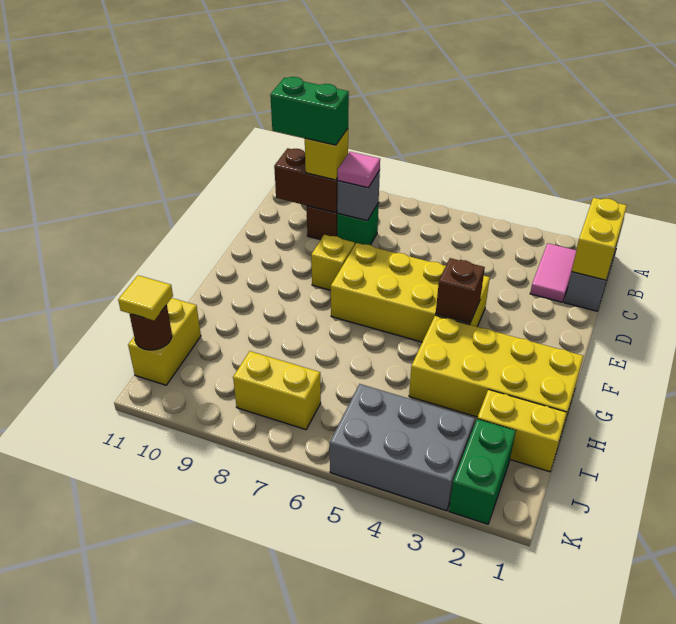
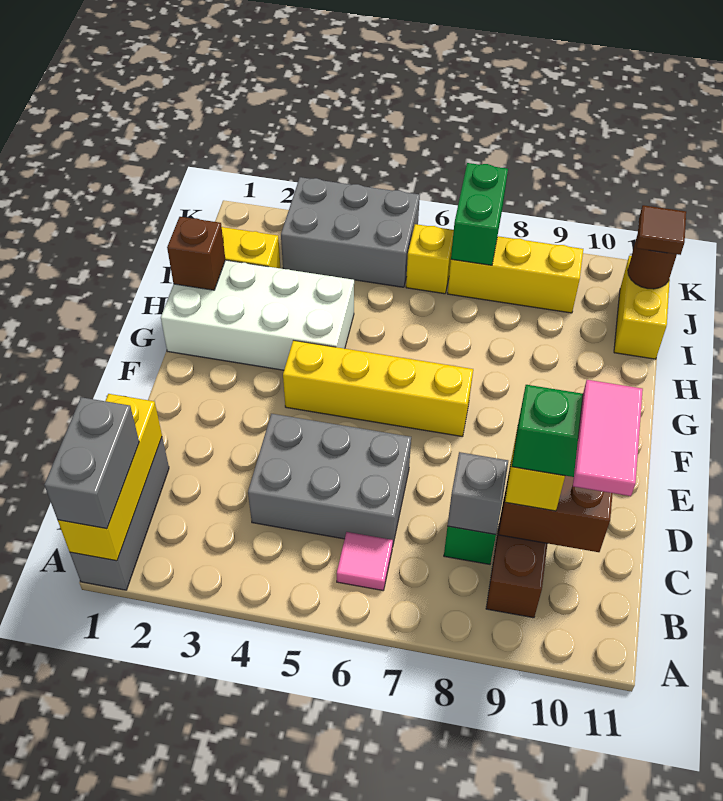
none -> grey 1x2 brick [44,397,139,529]
yellow 1x2 brick [572,198,627,280] -> yellow 1x3 brick [58,394,162,561]
pink 1x2 tile [530,243,576,302] -> pink 1x2 tile moved to [573,380,643,496]
none -> grey 2x3 brick [248,414,411,547]
pink 1x1 tile [338,152,380,188] -> pink 1x1 tile moved to [337,532,393,590]
yellow 2x4 brick [331,243,490,342] -> yellow 1x4 brick [283,340,473,437]
yellow 1x1 brick [311,235,355,290] -> yellow 1x1 brick moved to [406,224,454,294]
brown 1x1 brick [436,258,485,323] -> brown 1x1 brick moved to [167,217,225,290]
yellow 2x4 brick [409,315,583,431] -> white 2x4 brick [161,260,354,370]
green 1x2 brick [449,419,516,524] -> green 1x2 brick moved to [451,163,508,265]
yellow 1x2 brick [233,351,321,430] -> yellow 1x3 brick [448,236,583,313]
yellow 1x1 tile [118,275,173,320] -> brown 1x1 tile [637,205,686,255]

